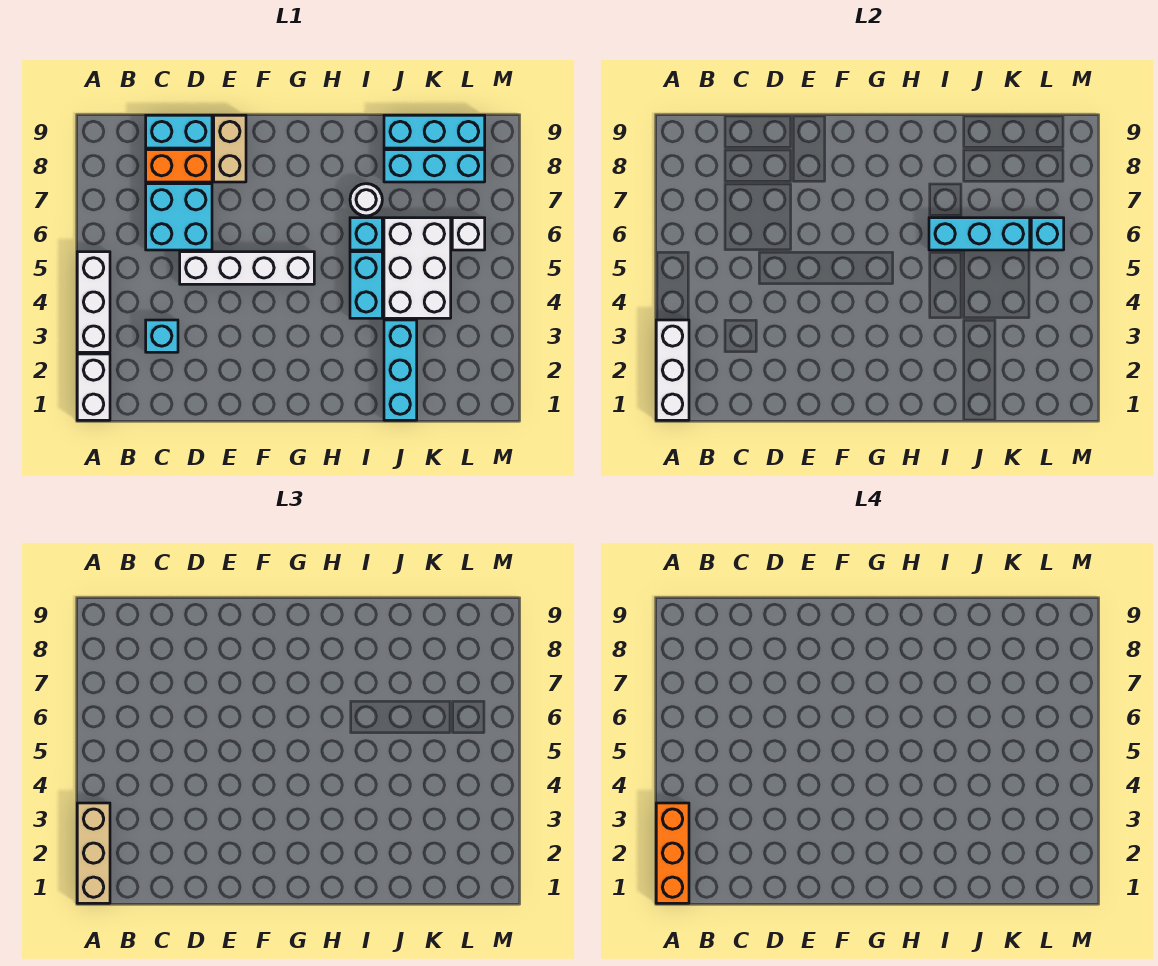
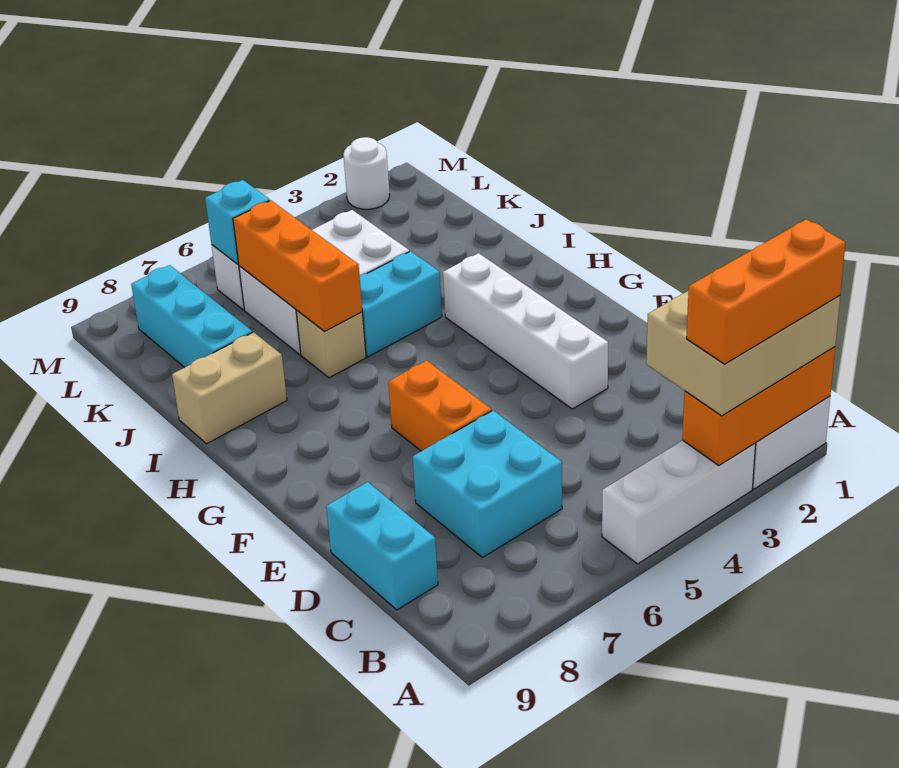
white 1x3 brick [656,320,689,420] -> orange 1x3 brick [682,347,835,466]
tan 1x3 brick [77,803,110,903] -> tan 2x3 brick [646,291,840,416]
cyan 1x1 brick [146,320,178,352] -> none
orange 1x2 brick [146,150,212,182] -> orange 1x2 brick moved to [388,360,492,451]
white 1x4 brick [180,252,314,284] -> white 1x4 brick moved to [443,253,608,409]
tan 1x2 brick [214,115,246,182] -> tan 1x2 brick moved to [172,332,287,444]
cyan 1x1 brick [350,218,382,250] -> tan 1x1 brick [296,310,366,378]
cyan 1x3 brick [929,218,1030,250] -> orange 1x3 brick [233,200,362,331]
white 1x1 round brick [350,184,382,216] -> white 1x1 round brick moved to [343,137,389,209]
cyan 1x3 brick [384,320,417,420] -> none
cyan 1x3 brick [384,115,485,148] -> none

